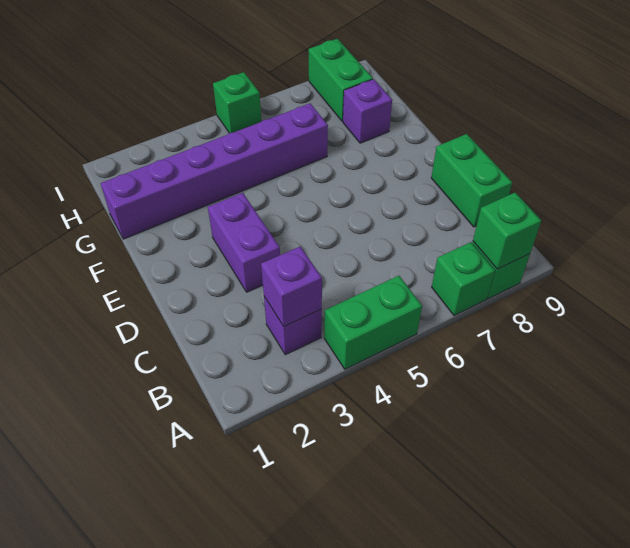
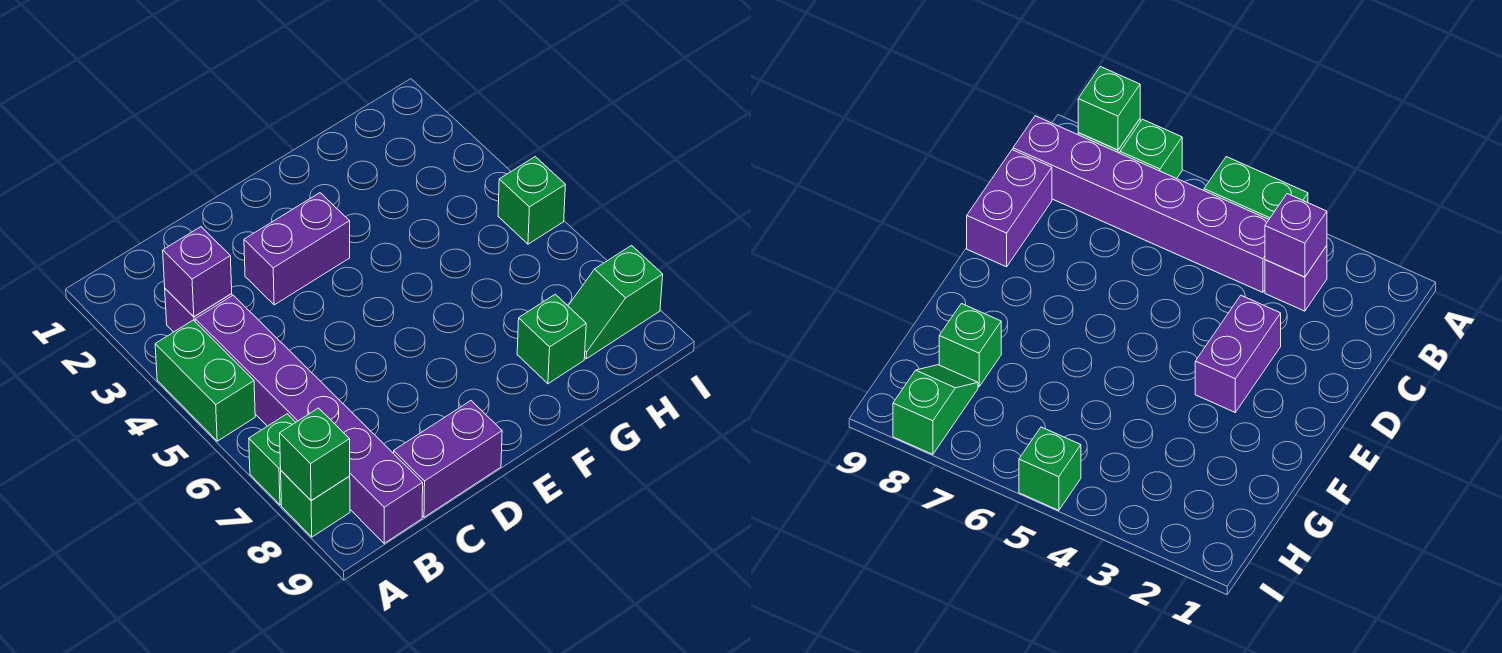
green 1x2 brick [431,134,512,227] -> purple 1x2 brick [393,401,502,517]
purple 1x6 brick [101,103,328,239] -> purple 1x6 brick moved to [195,295,423,543]
purple 1x1 brick [343,79,392,143] -> green 1x1 brick [517,294,586,384]
green 1x2 brick [309,39,373,121] -> green 1x2 slope [568,246,663,359]

